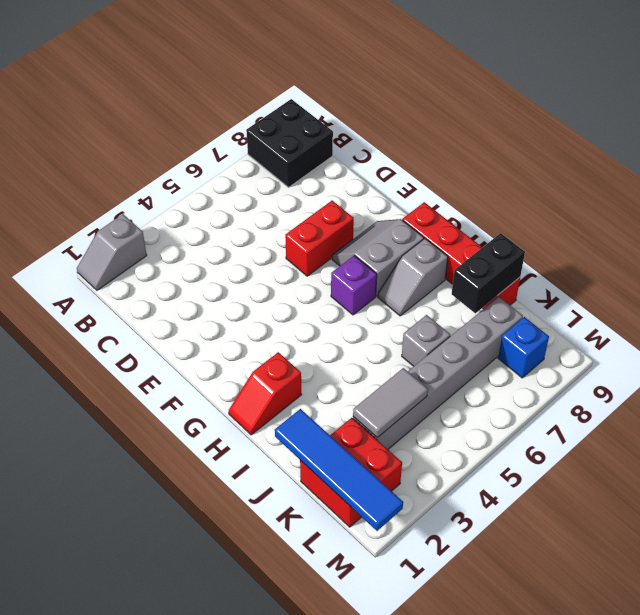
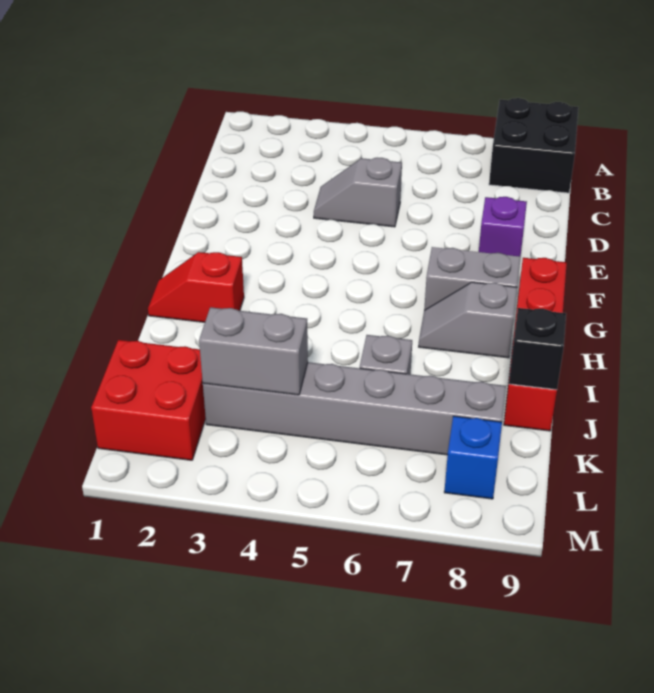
grey 1x2 slope [77,214,147,290] -> grey 1x2 slope moved to [314,158,402,227]
red 1x2 brick [285,201,354,276] -> none
purple 1x1 brick [331,256,377,315] -> purple 1x1 brick moved to [479,197,527,257]
blue 1x4 tile [275,409,403,531] -> none
black 1x2 brick [452,233,525,313] -> black 1x1 brick [509,308,566,390]
grey 1x2 tile [353,368,428,438] -> grey 1x2 brick [199,307,308,395]

